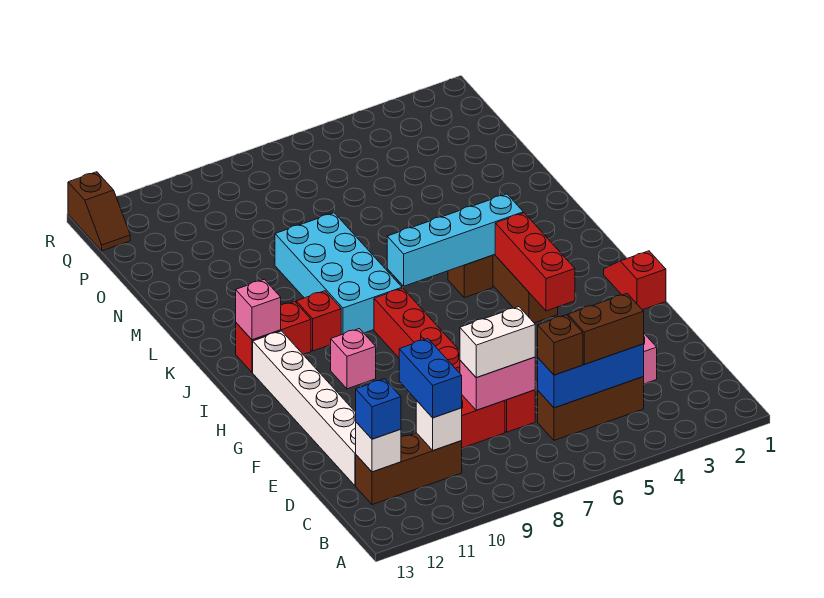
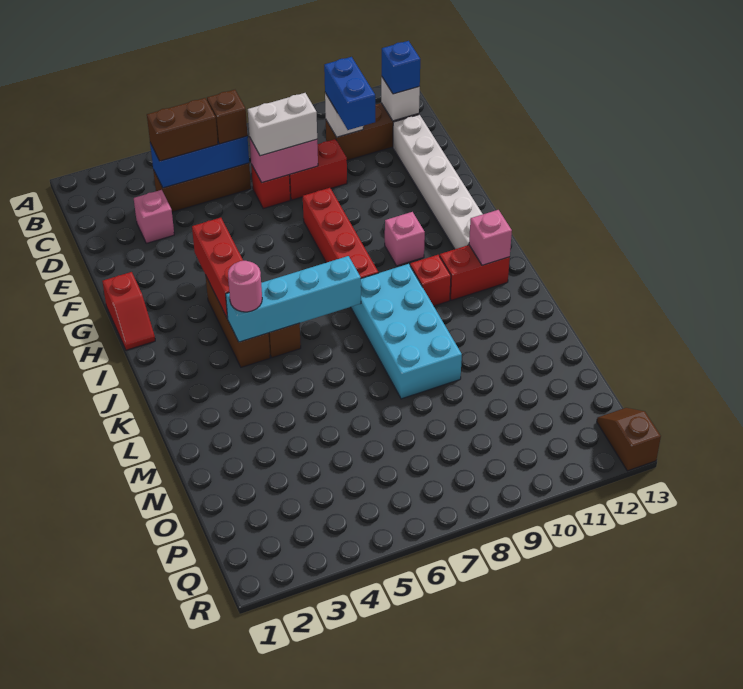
none -> pink 1x1 round brick [228,261,262,312]

